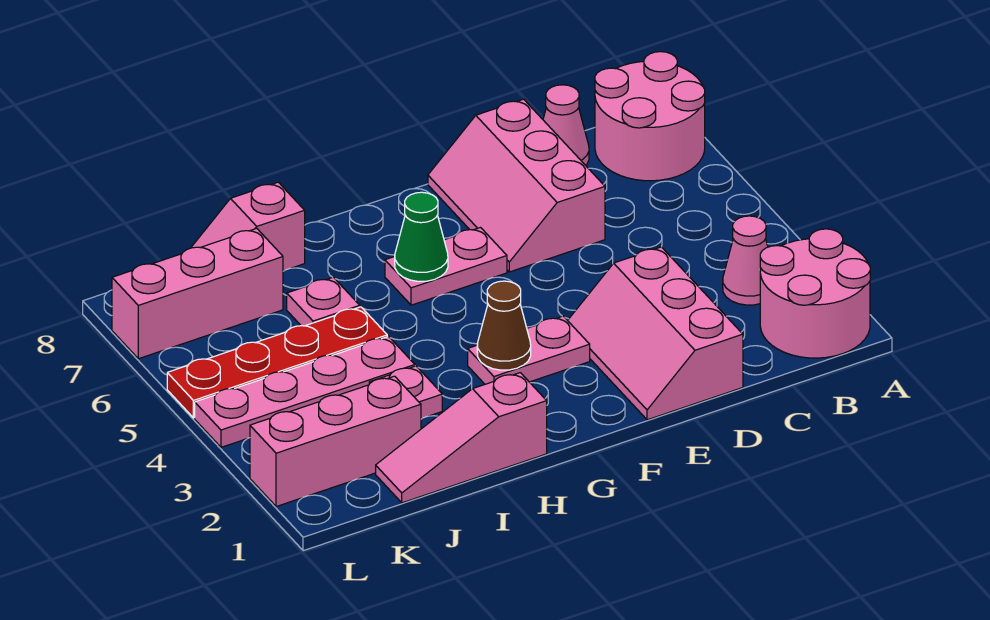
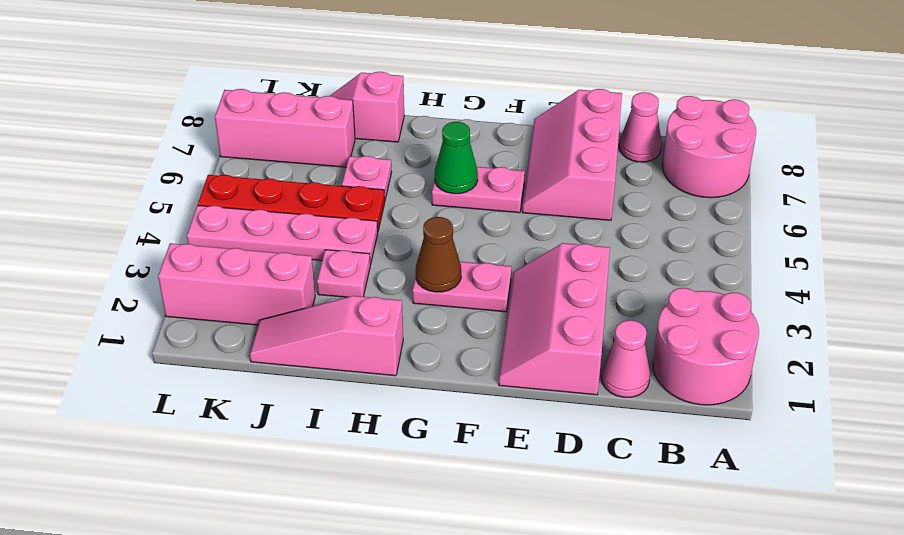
pink 1x1 cone [723,216,768,305] -> pink 1x1 cone moved to [601,320,650,397]

